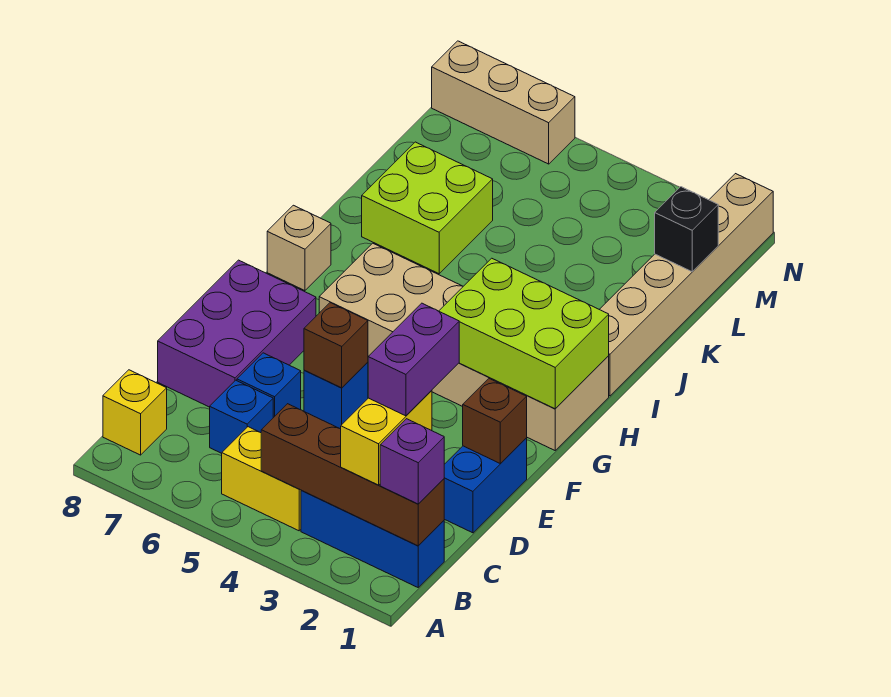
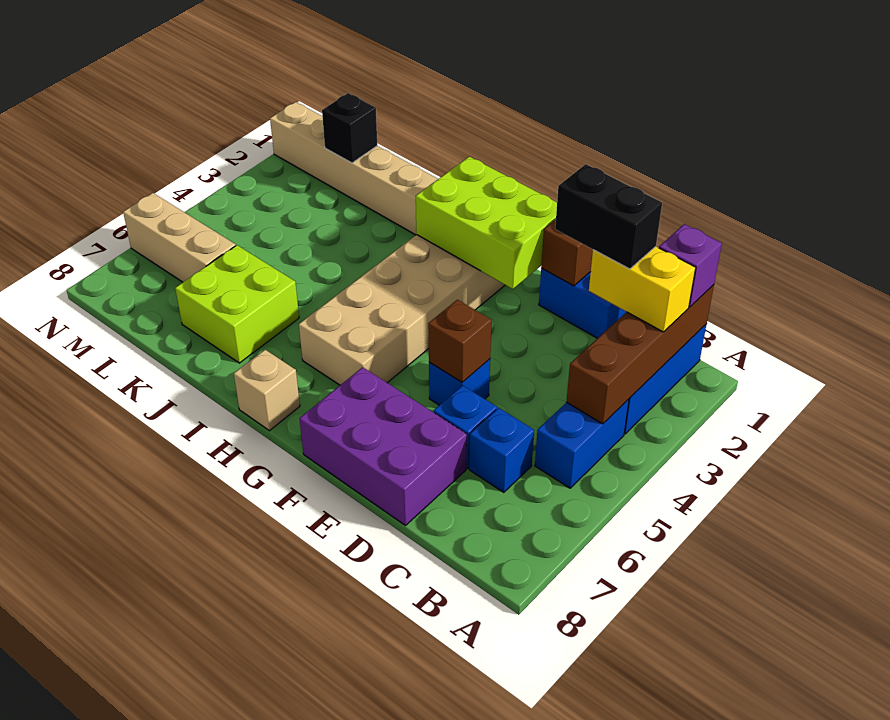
yellow 1x2 brick [222,427,301,531] -> blue 1x2 brick [535,399,629,488]
yellow 1x1 brick [103,370,167,455] -> none
purple 1x2 brick [368,303,459,416] -> black 1x2 brick [555,164,662,269]
lime 2x3 brick [439,258,609,409] -> lime 2x3 brick turned to [416,156,557,289]
tan 1x3 brick [432,41,575,164] -> tan 1x3 brick turned to [123,193,236,282]

